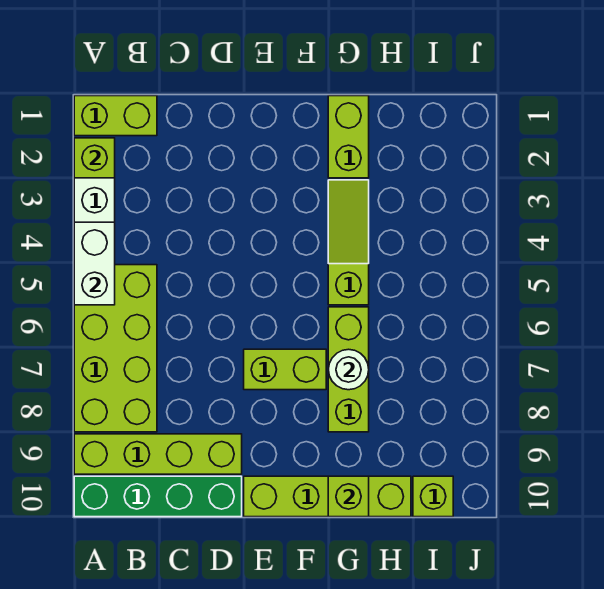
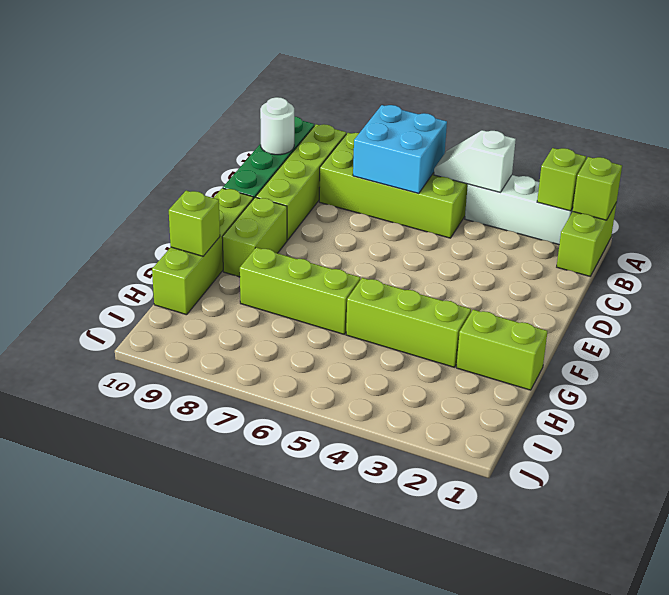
white 1x2 brick [74,222,115,305] -> white 1x2 slope [434,130,516,192]
none -> cyan 2x2 brick [353,105,447,194]
lime 1x2 brick [244,349,326,390] -> lime 1x2 brick moved to [222,197,287,277]
lime 1x3 slope [328,180,369,305] -> lime 1x3 brick [346,278,471,367]
white 1x1 round brick [328,349,369,390] -> white 1x1 round brick moved to [260,97,294,155]
lime 1x1 brick [413,476,453,517] -> lime 1x1 brick moved to [573,157,622,220]

